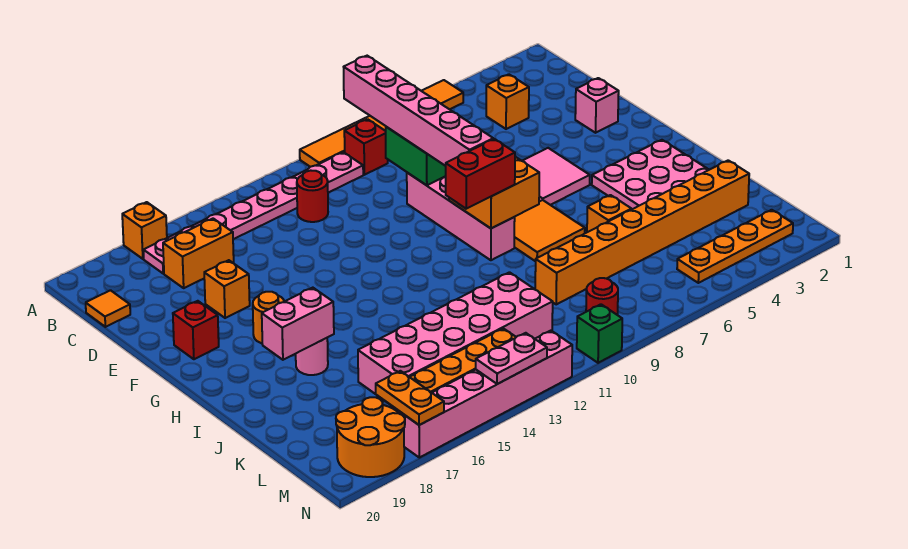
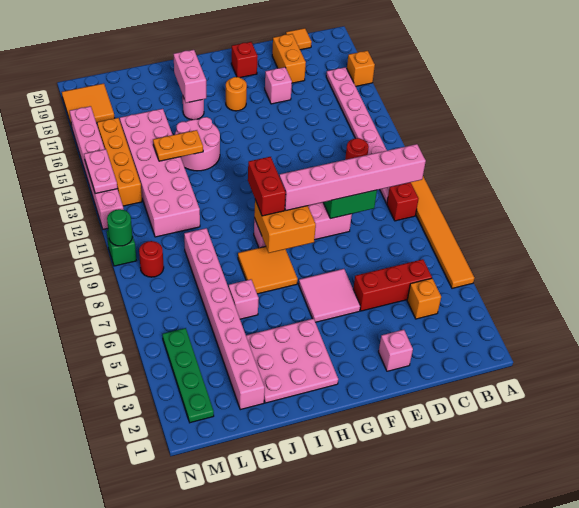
none -> red 1x3 brick [353,259,432,311]
orange 1x2 brick [163,219,234,288] -> orange 1x2 brick moved to [272,34,306,83]
orange 1x1 brick [204,260,250,318] -> pink 1x1 brick [265,67,292,104]
none -> pink 2x2 round brick [175,117,220,171]
orange 1x1 brick [587,195,631,232] -> pink 1x1 brick [229,279,259,319]
orange 1x8 brick [535,160,749,304] -> pink 1x8 brick [184,228,265,410]
orange 1x4 plate [677,210,793,283] -> green 1x4 plate [162,328,214,423]
orange 1x2 plate [376,371,444,425] -> orange 1x2 plate moved to [153,130,203,161]
orange 2x2 round brick [336,397,405,477] -> orange 2x2 tile [62,83,115,127]
none -> green 1x1 round brick [107,209,132,246]

